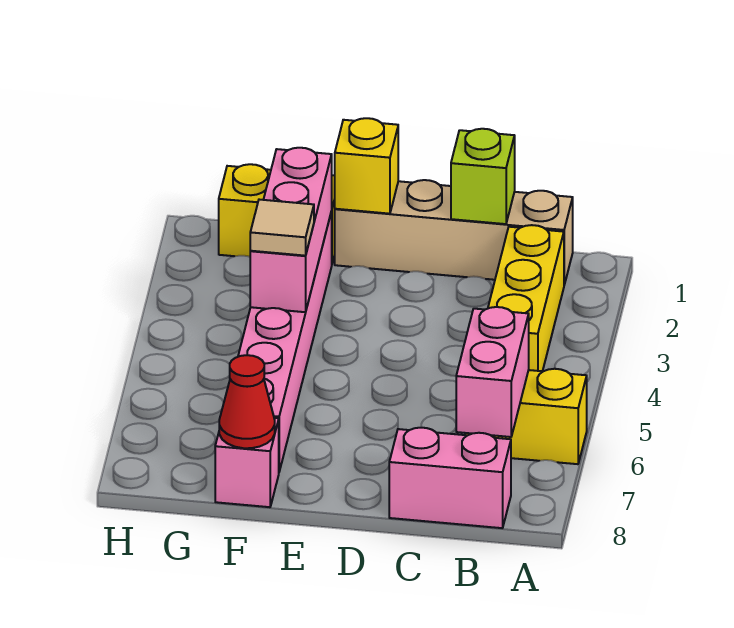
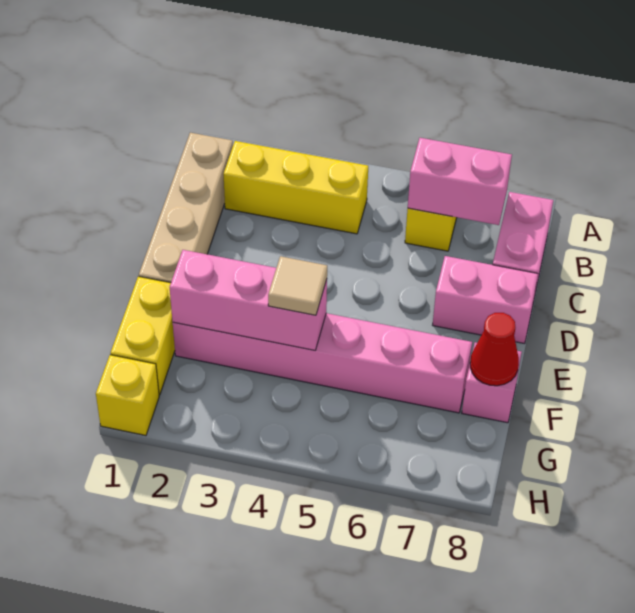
lime 1x1 brick [451,129,515,224] -> none
none -> pink 1x2 brick [433,256,538,344]
yellow 1x1 brick [335,118,398,214] -> yellow 1x1 brick moved to [96,355,159,435]

